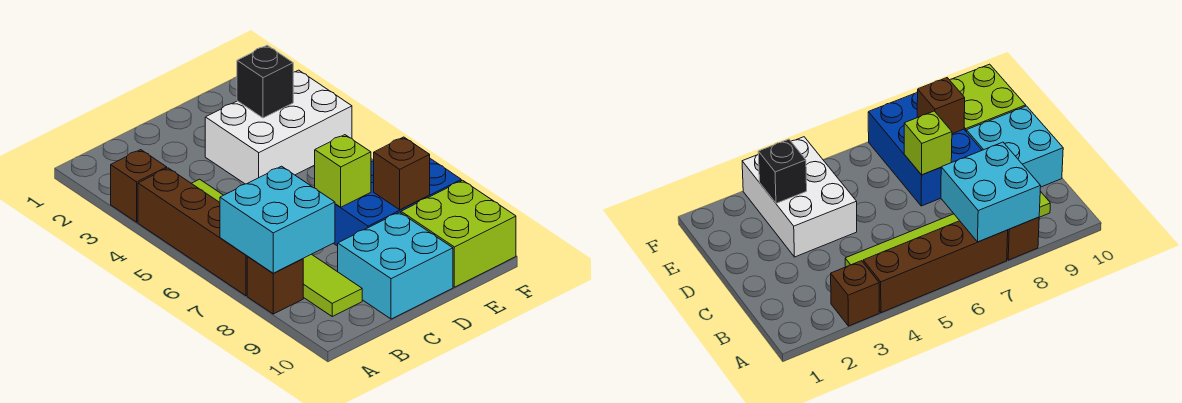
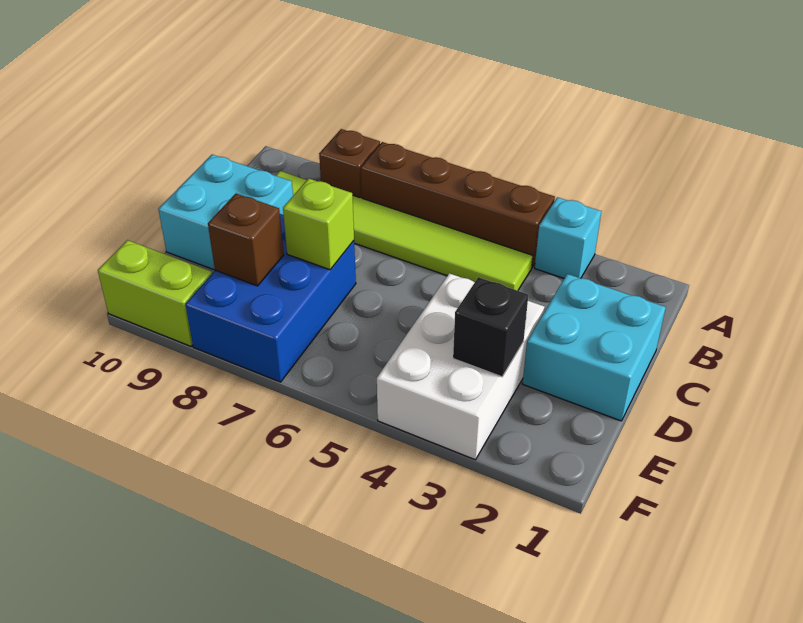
brown 1x1 brick [111,150,167,222] -> cyan 1x1 brick [535,197,601,278]
cyan 2x2 brick [220,166,335,273] -> cyan 2x2 brick moved to [522,274,666,421]
lime 2x2 brick [401,180,516,287] -> lime 1x2 brick [98,240,212,346]

